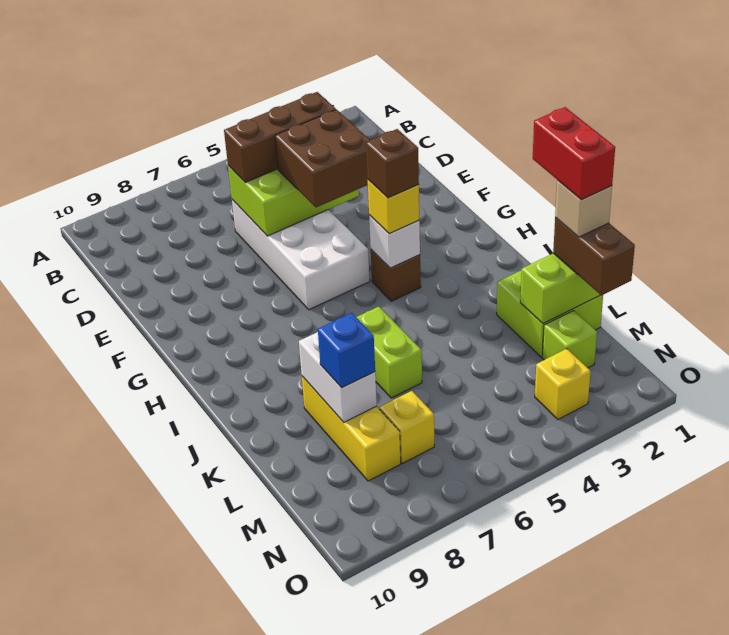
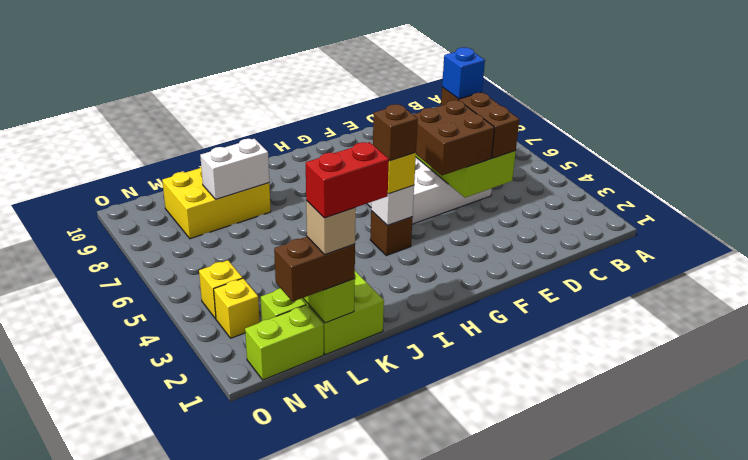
lime 1x2 brick [356,307,422,398] -> lime 1x2 brick moved to [245,305,324,380]
yellow 1x3 brick [302,376,401,481] -> yellow 2x3 brick [162,167,271,239]
blue 1x1 brick [318,313,375,388] -> blue 1x1 brick moved to [442,47,485,99]
yellow 1x1 brick [380,391,434,463] -> yellow 1x1 brick moved to [199,260,242,319]

